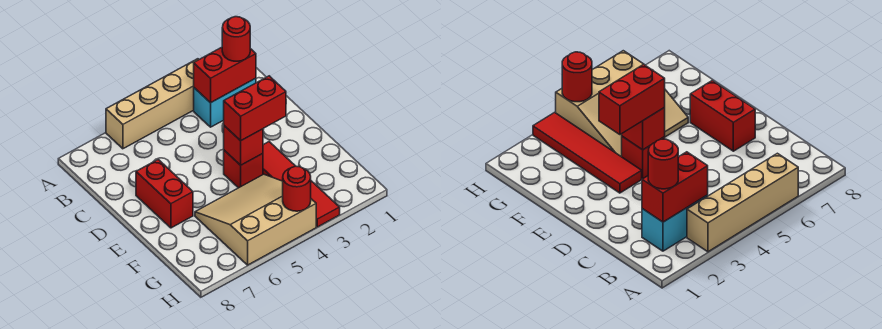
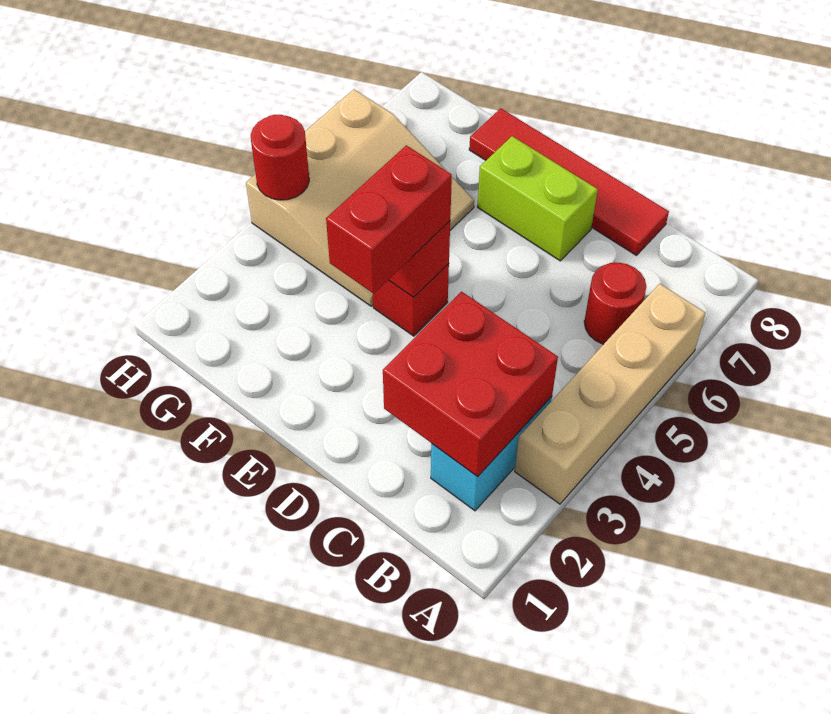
red 1x2 brick [194,47,256,103] -> red 2x2 brick [383,292,558,477]
red 1x1 round brick [222,17,250,61] -> red 1x1 round brick moved to [584,263,646,344]
red 1x2 brick [136,159,193,228] -> lime 1x2 brick [478,136,598,261]
red 1x4 tile [263,142,340,227] -> red 1x4 tile moved to [469,108,669,255]

